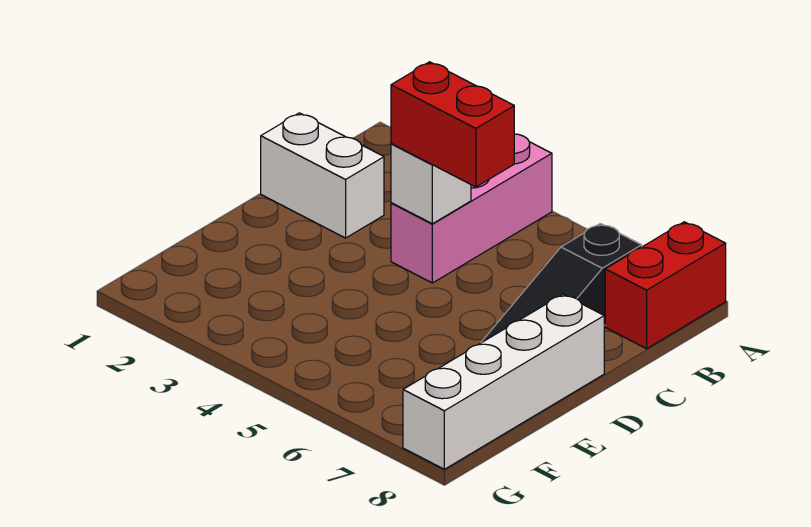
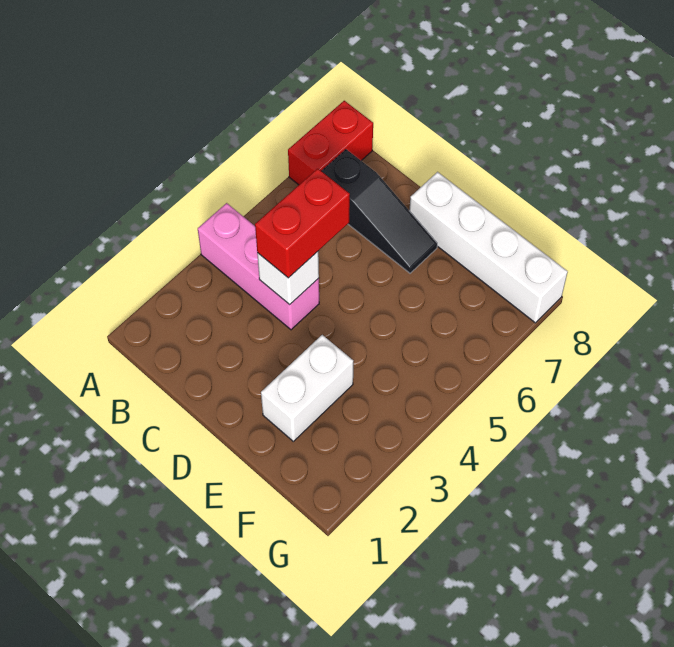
red 1x2 brick [605,222,726,349] -> red 1x2 brick turned to [288,101,373,185]
white 1x2 brick [261,113,384,238] -> white 1x2 brick moved to [261,335,353,441]

